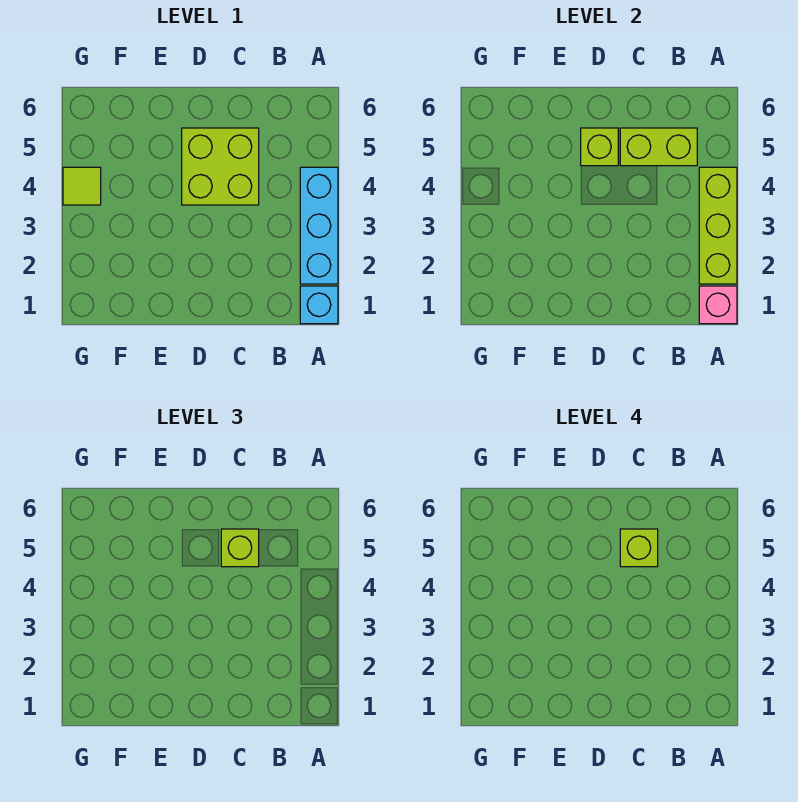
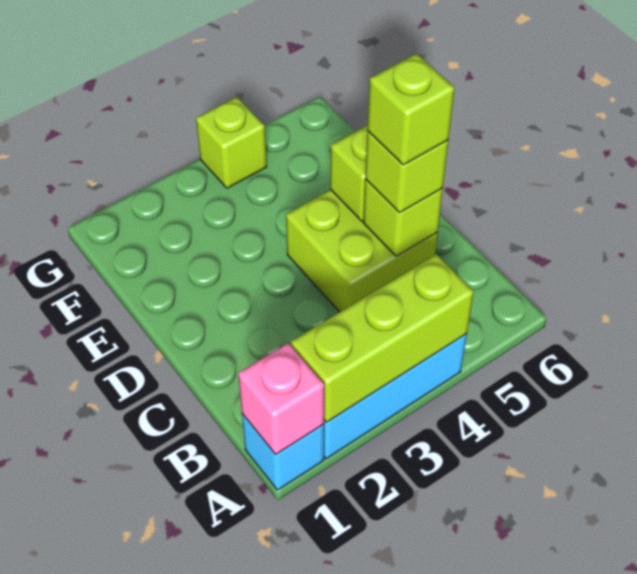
lime 1x2 brick [620,128,697,166] -> lime 1x1 brick [363,179,443,256]
lime 1x1 tile [63,167,101,205] -> lime 1x1 brick [196,97,267,188]

